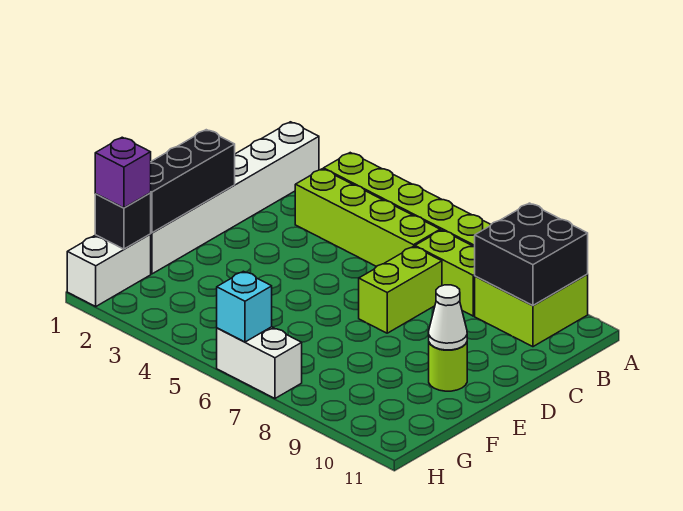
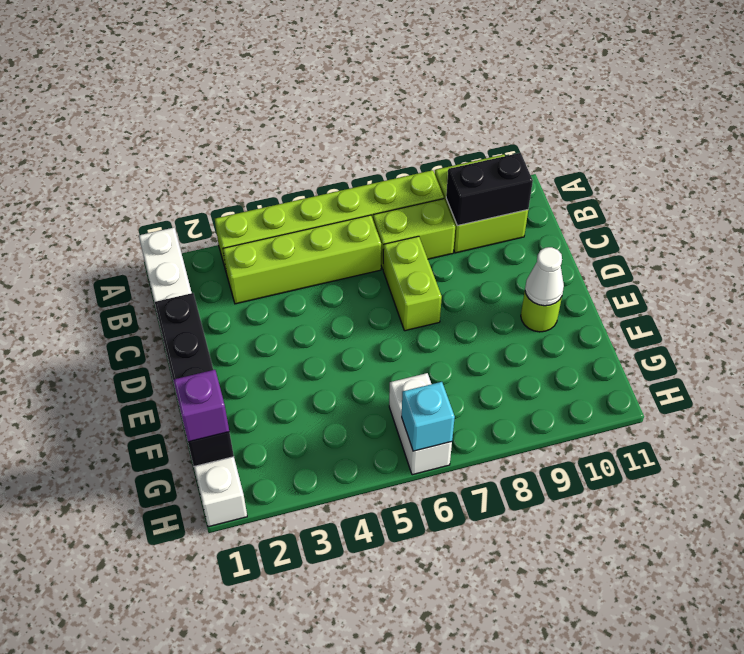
black 2x2 brick [475,203,588,306] -> black 1x2 brick [446,153,533,226]
white 1x2 brick [217,327,302,398] -> white 1x2 brick turned to [389,373,452,475]

